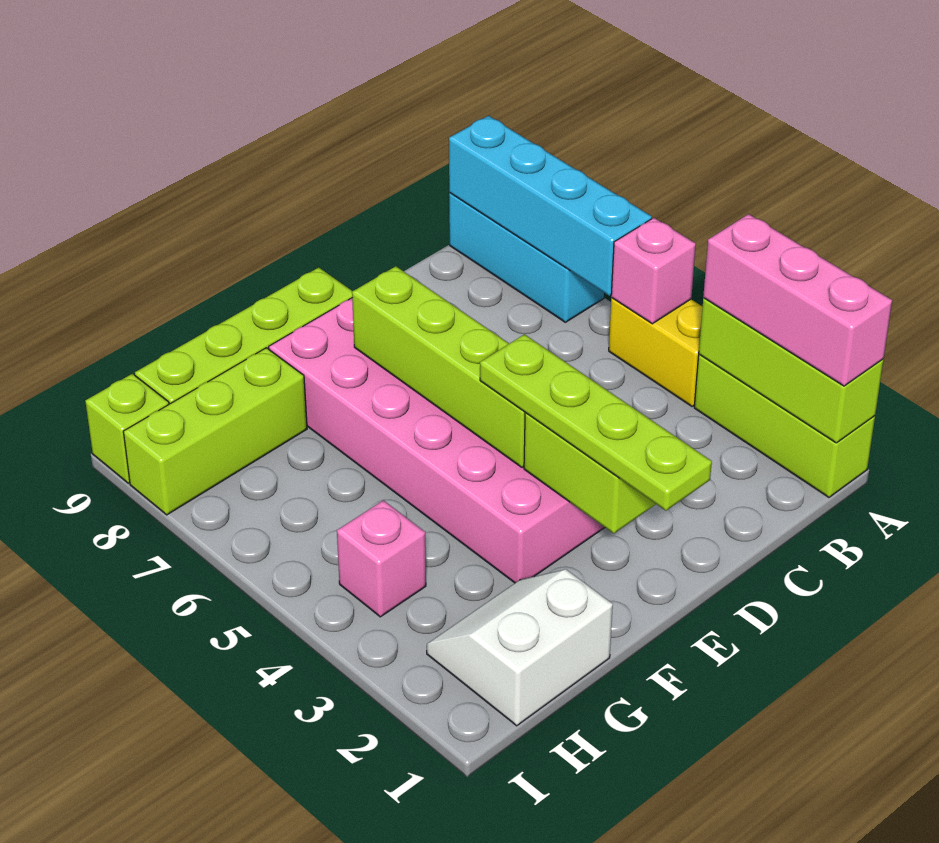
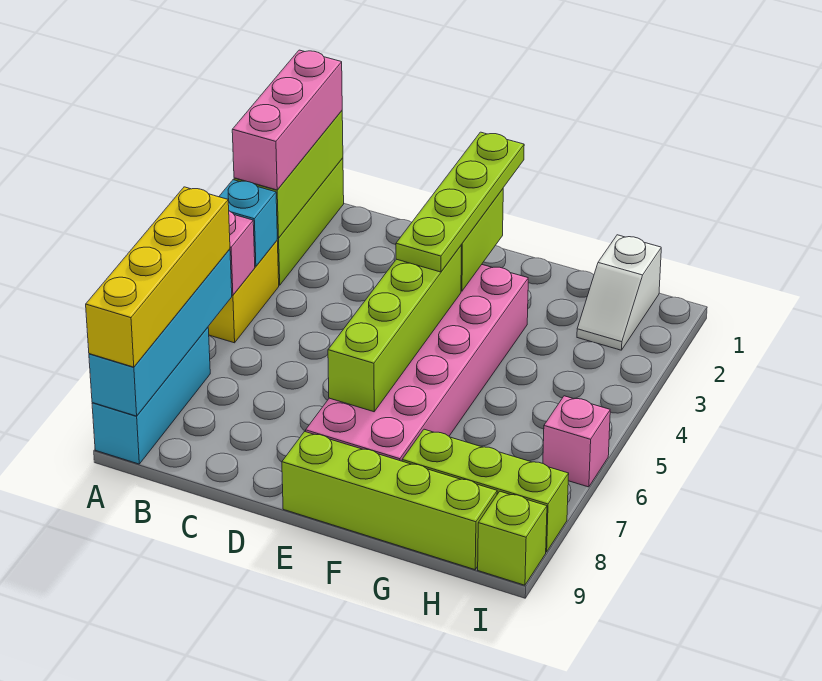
none -> cyan 1x1 brick [219,180,277,266]
none -> yellow 1x4 brick [86,187,230,367]
white 2x2 slope [427,569,613,726] -> white 1x2 slope [577,235,661,350]
pink 1x1 brick [337,500,426,617] -> pink 1x1 brick moved to [543,396,610,487]

